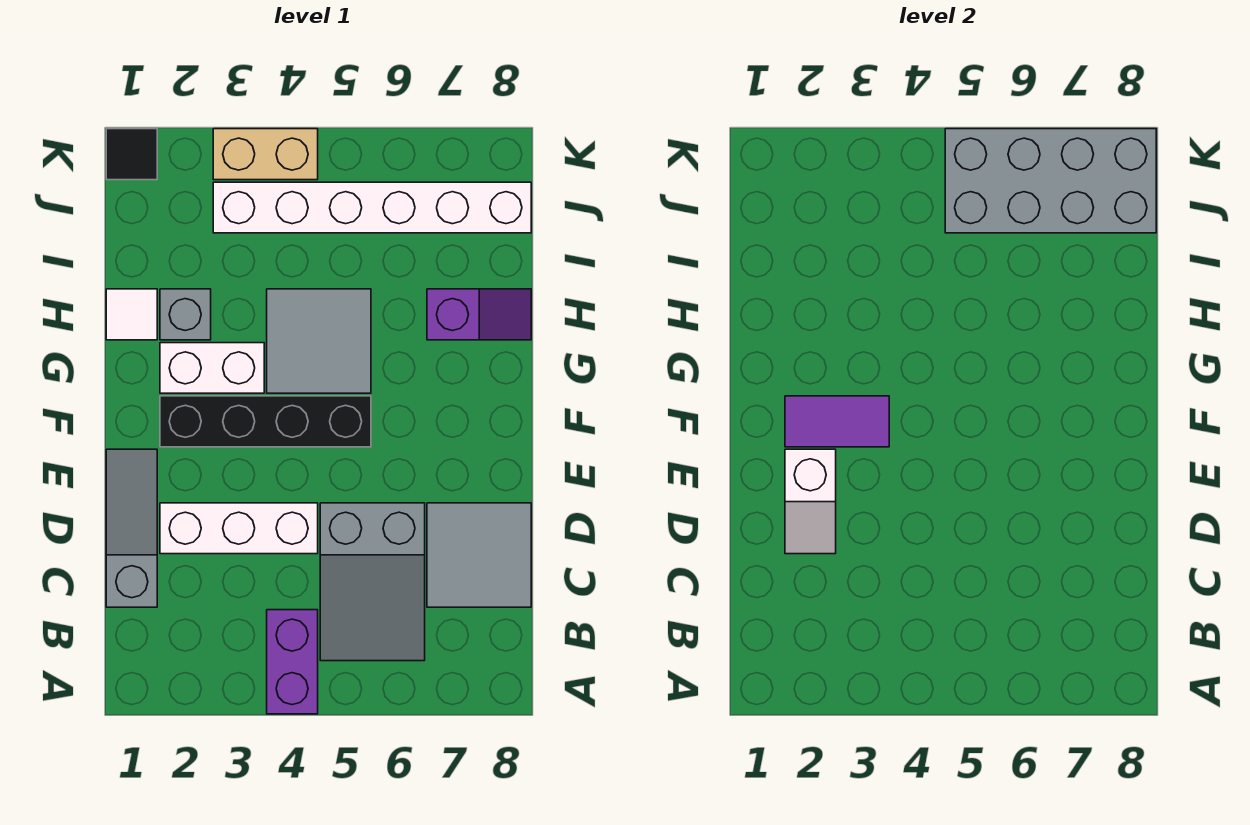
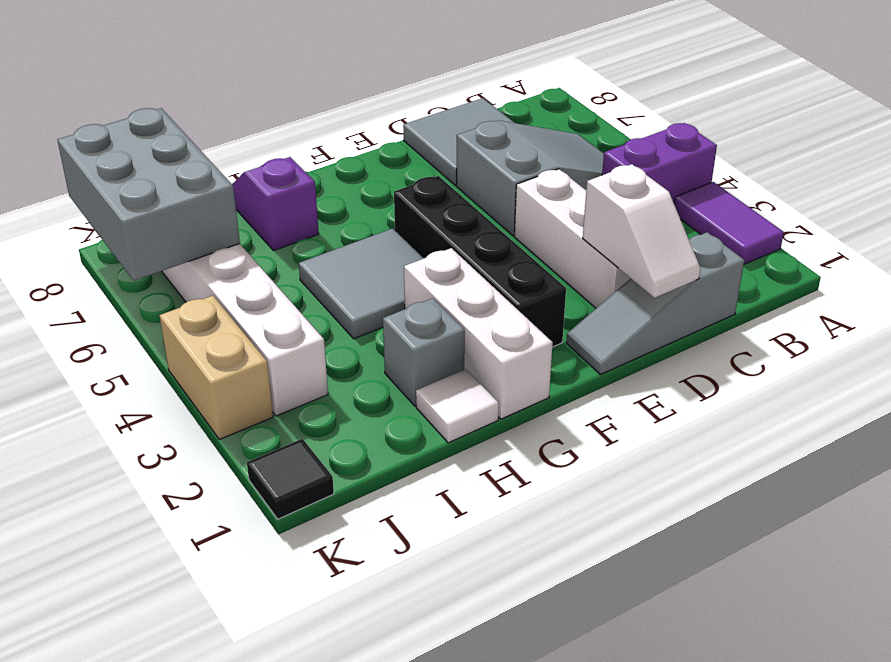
white 1x2 slope [785,449,836,554] -> white 1x2 slope turned to [583,164,701,298]
purple 1x2 tile [785,396,889,447] -> purple 1x2 tile moved to [674,182,784,264]
white 1x2 brick [160,343,264,393] -> white 1x3 brick [404,248,553,419]
grey 2x4 brick [945,129,1156,233] -> grey 2x3 brick [57,108,240,281]

